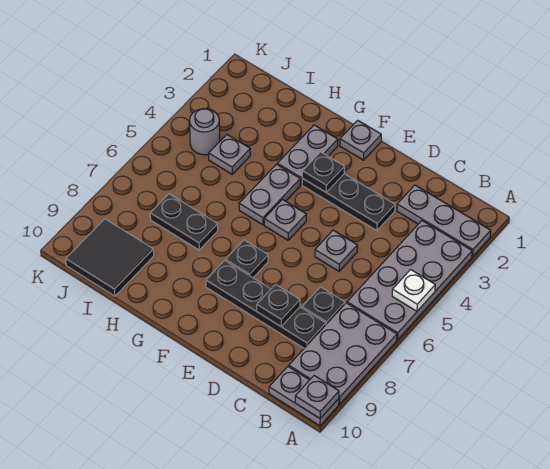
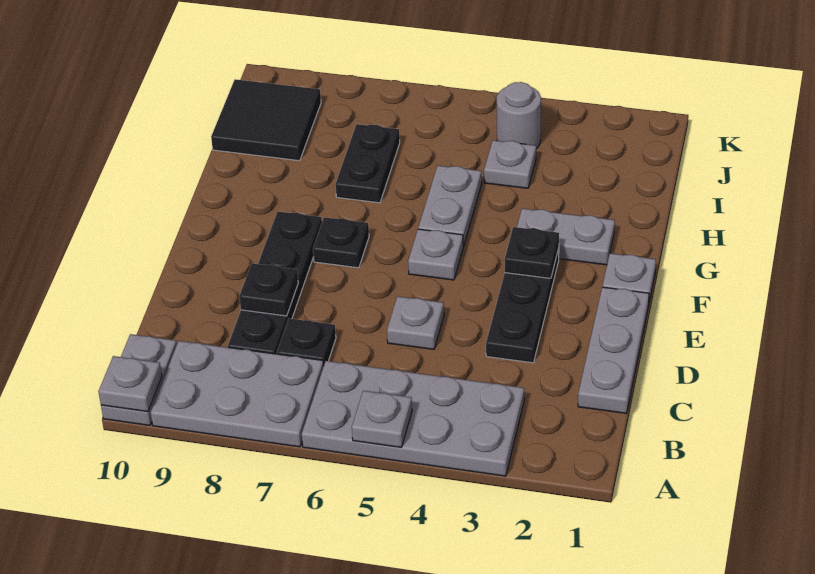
grey 1x3 plate [397,185,491,257] -> grey 1x3 plate moved to [578,287,649,413]
white 1x1 plate [392,270,435,311] -> grey 1x1 plate [352,391,412,447]
grey 1x2 plate [239,164,300,225] -> grey 1x2 plate turned to [418,166,482,246]

